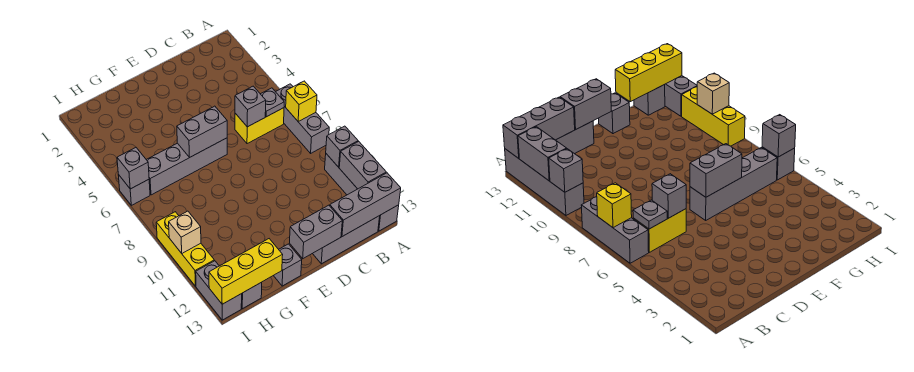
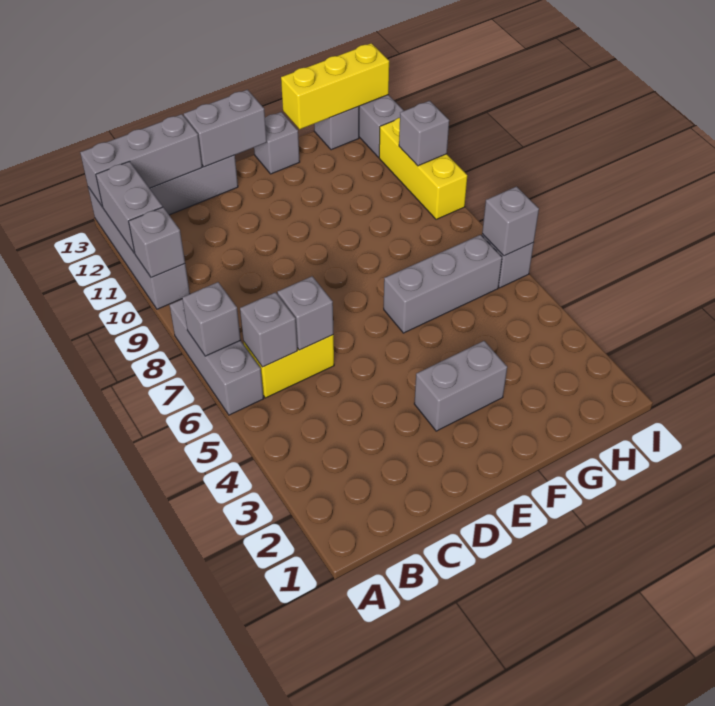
yellow 1x1 brick [286,81,317,121] -> grey 1x1 brick [182,282,241,356]
grey 1x1 plate [261,88,284,117] -> grey 1x1 brick [240,292,297,367]
grey 1x4 brick [147,138,227,195] -> grey 1x3 brick [384,235,502,333]
grey 1x2 brick [177,106,227,158] -> grey 1x2 brick moved to [414,341,507,431]
tan 1x1 brick [169,211,201,253] -> grey 1x1 brick [399,101,449,166]

